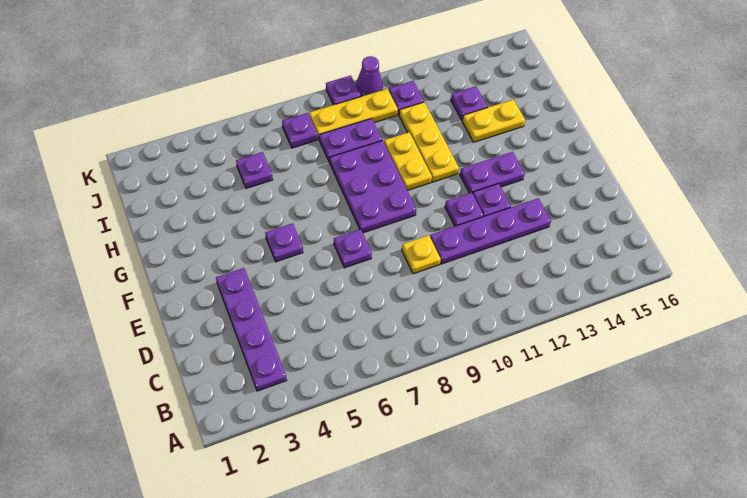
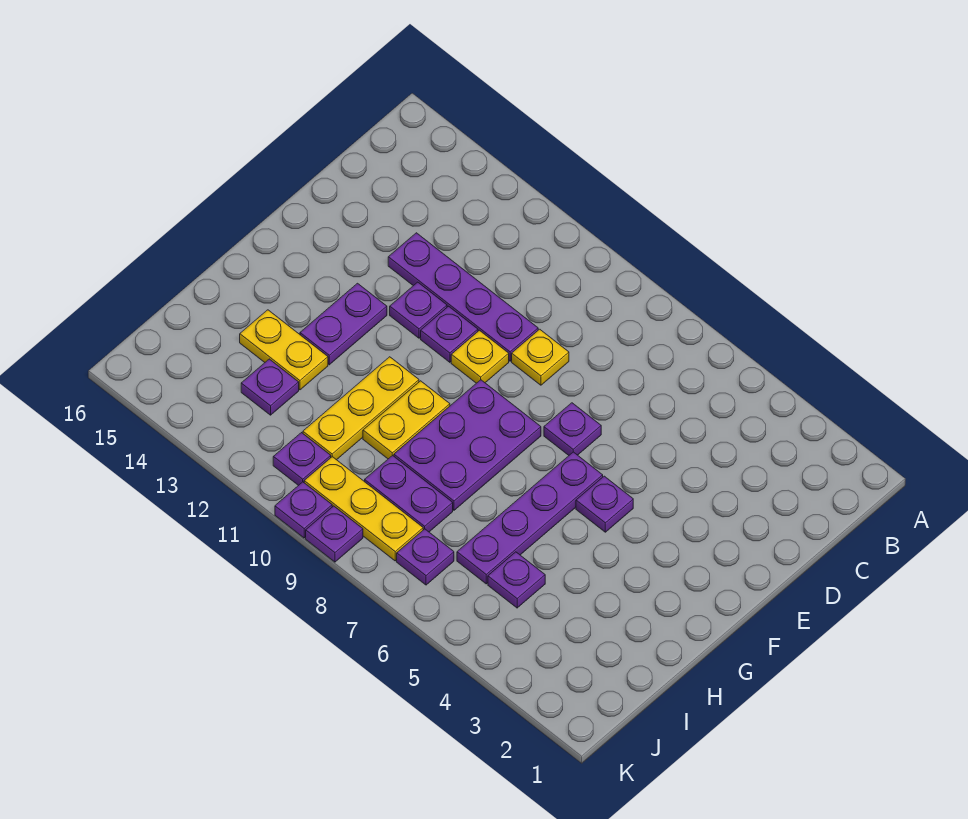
purple 1x4 plate [216,268,287,391] -> purple 1x4 plate moved to [457,452,603,584]
none -> yellow 1x1 plate [451,330,509,383]
purple 1x2 plate [460,152,525,194] -> purple 1x2 plate turned to [300,283,387,365]
purple 1x1 cone [356,56,383,96] -> purple 1x1 plate [275,482,332,538]

